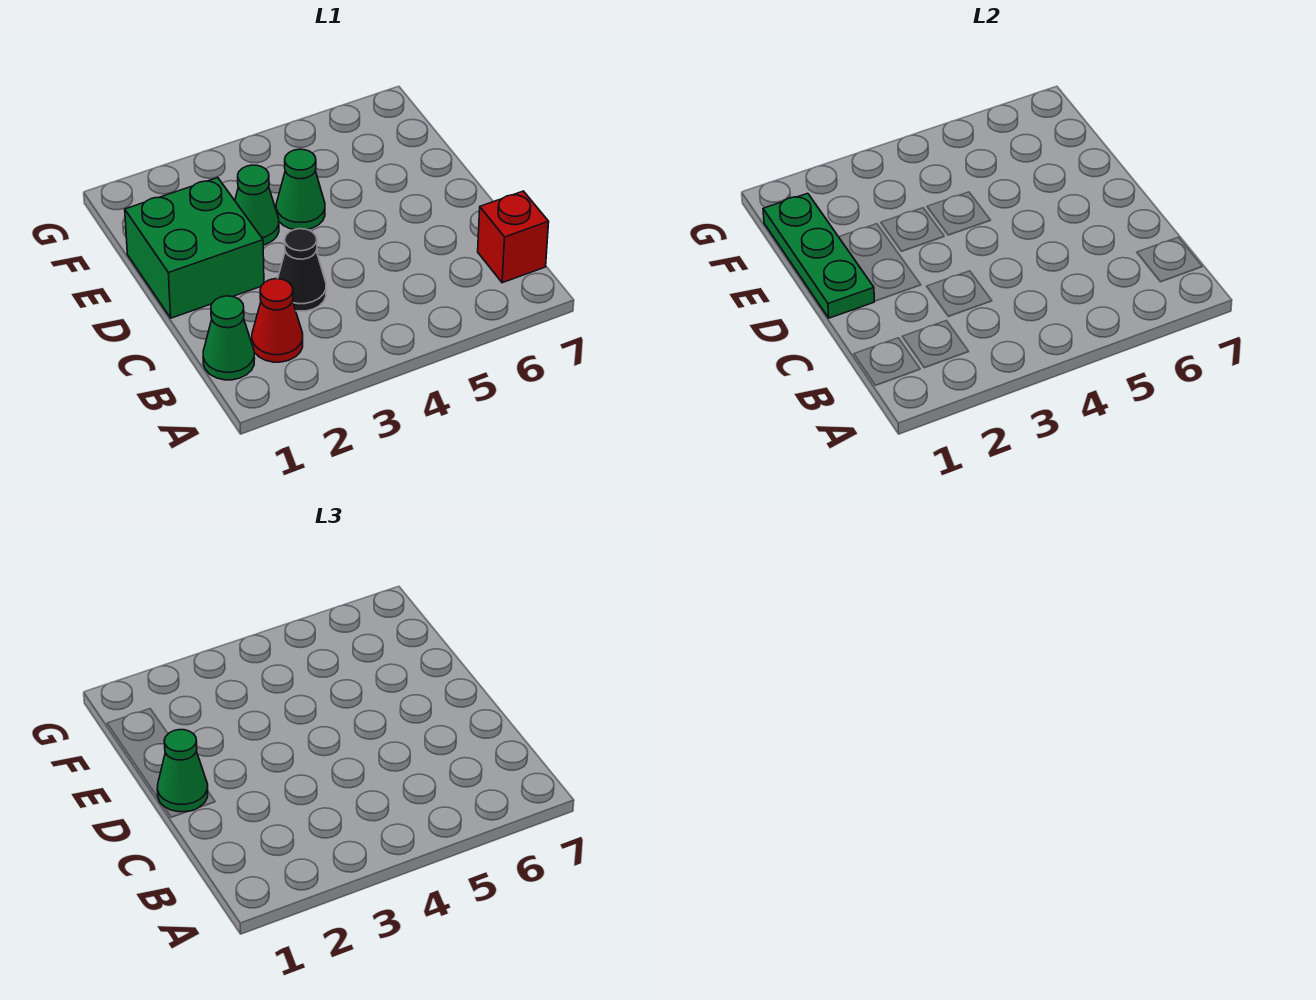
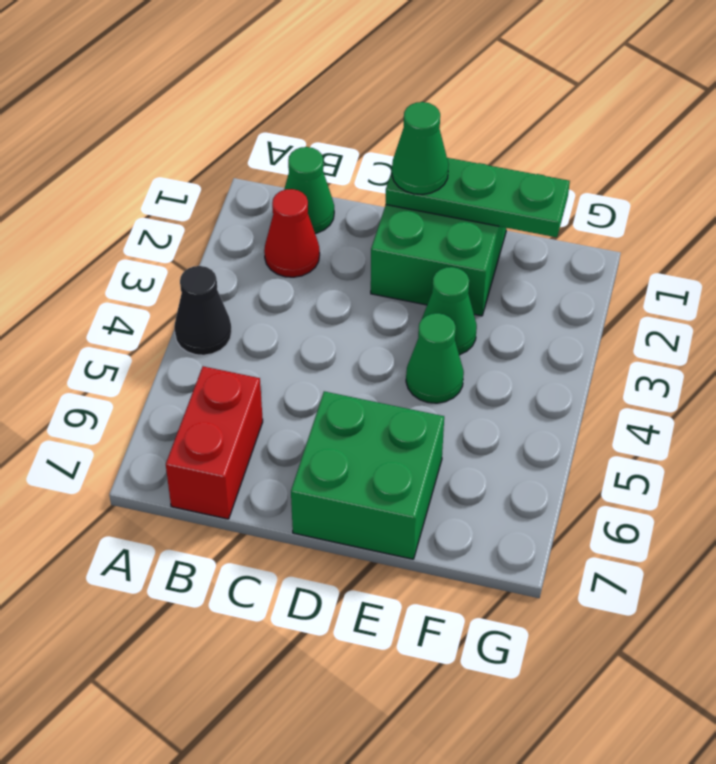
red 1x1 brick [478,191,549,283] -> red 1x2 brick [166,366,263,519]
black 1x1 cone [278,229,326,311] -> black 1x1 cone moved to [174,266,232,355]
none -> green 2x2 brick [291,391,444,559]

